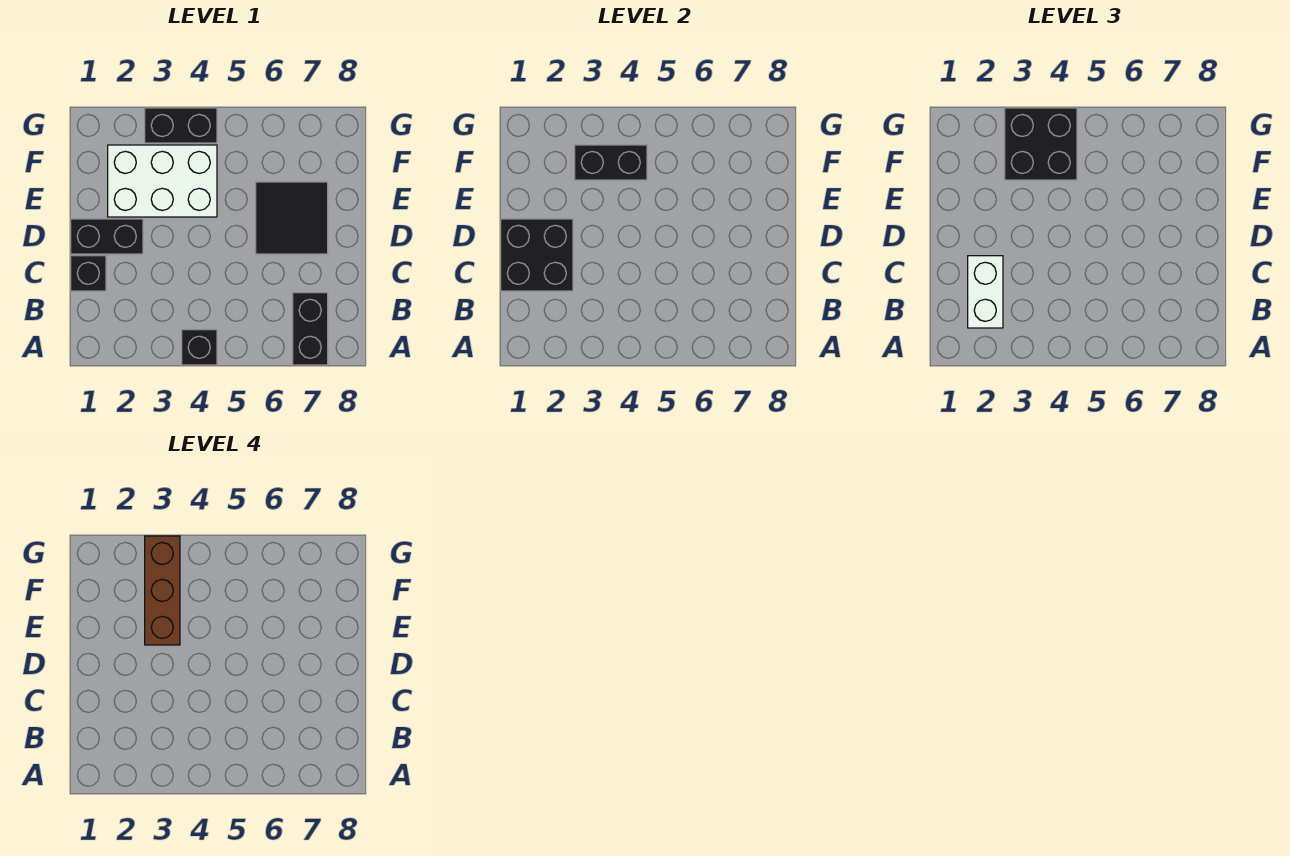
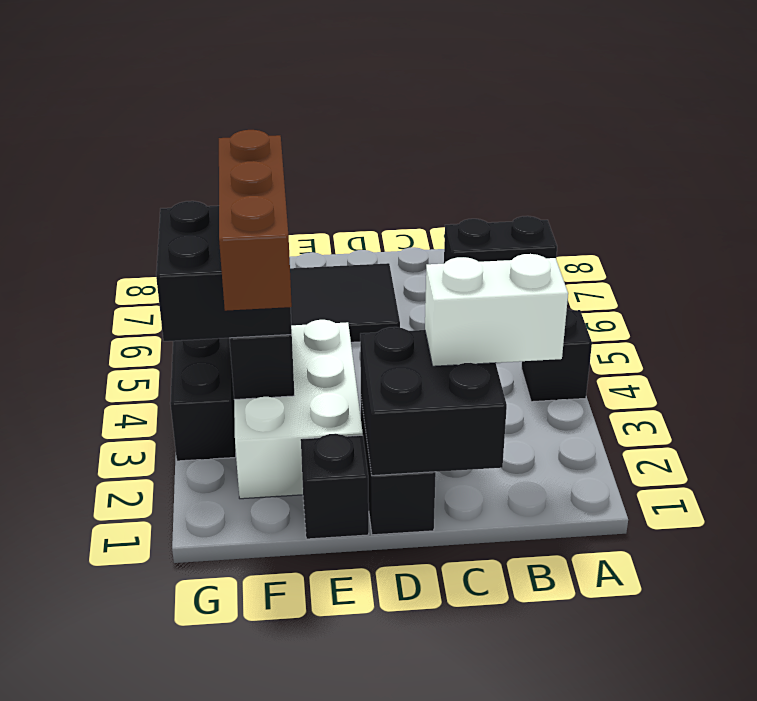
black 1x1 brick [71,256,106,291] -> black 1x1 brick moved to [301,434,369,539]
brown 1x3 brick [145,536,180,645] -> brown 1x3 brick turned to [219,130,292,311]

